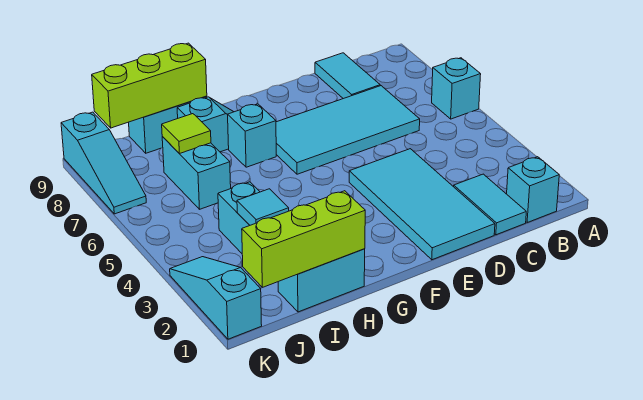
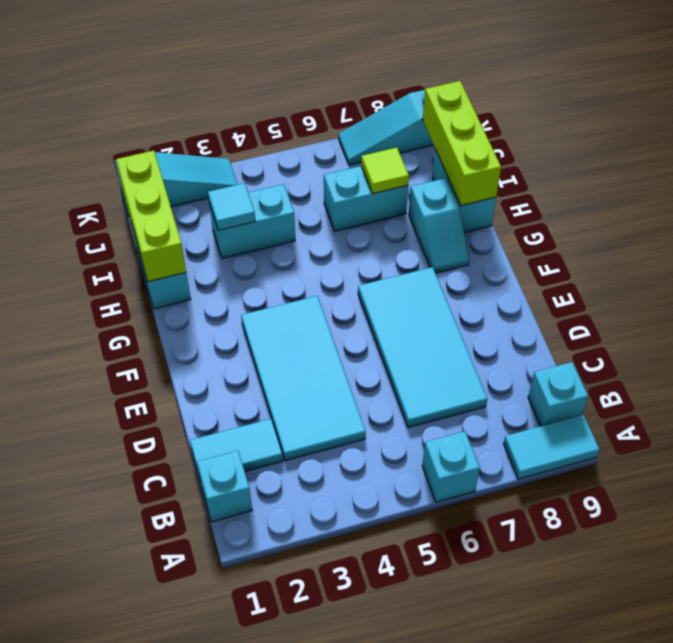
cyan 1x2 tile [315,53,380,99] -> cyan 1x2 tile moved to [504,415,599,479]
cyan 2x4 tile [349,149,495,260] -> cyan 2x4 tile turned to [241,296,366,461]
cyan 1x1 brick [228,104,276,167] -> cyan 1x1 brick moved to [528,362,588,426]

